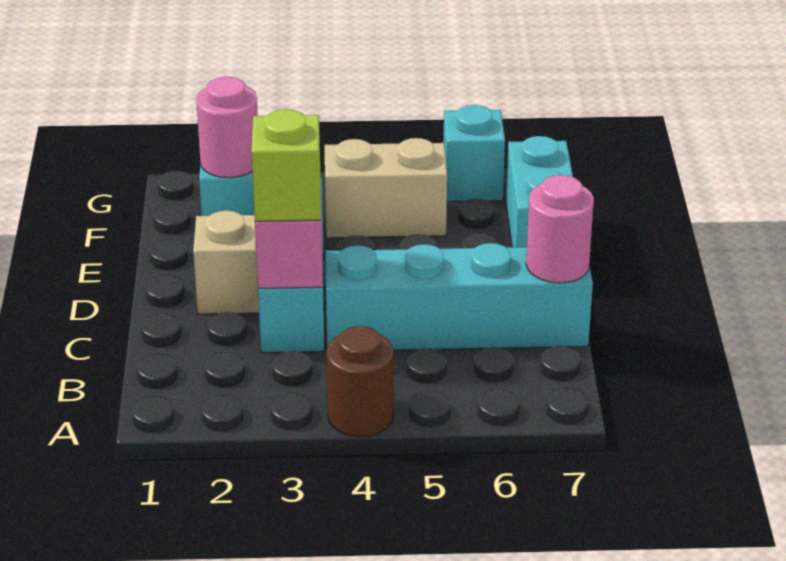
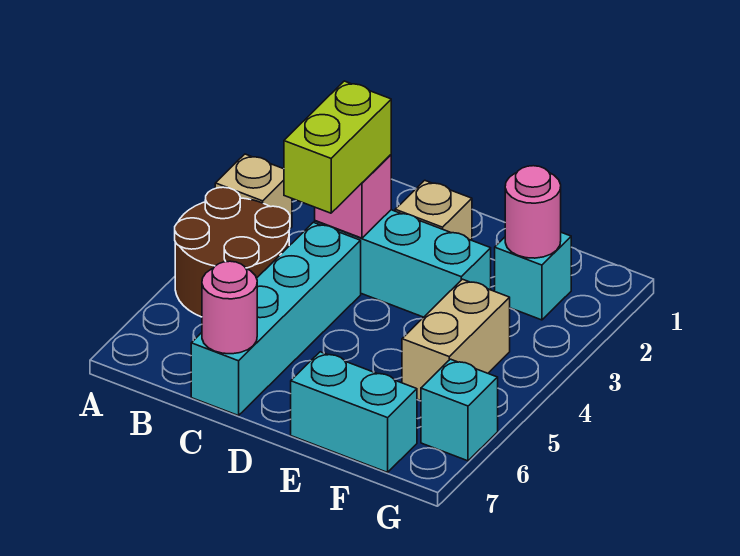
none -> tan 1x1 brick [215,154,292,228]
brown 1x1 round brick [326,326,394,437] -> brown 2x2 round brick [175,187,290,317]
lime 1x1 brick [251,109,321,221] -> lime 1x2 brick [284,81,391,213]

